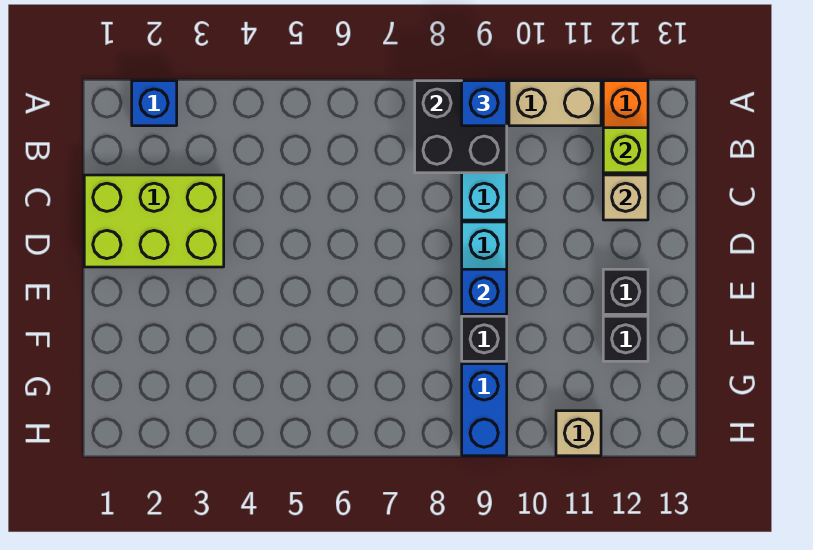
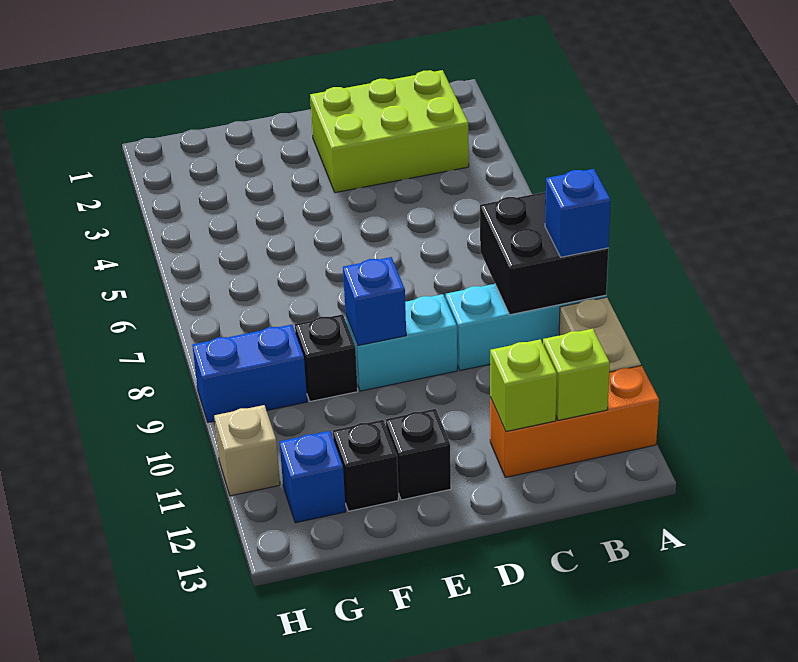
blue 1x1 brick [132,81,177,126] -> blue 1x1 brick moved to [280,431,346,523]
lime 2x3 brick [84,175,224,267] -> lime 2x3 brick turned to [310,70,469,193]
tan 1x1 brick [603,175,648,220] -> lime 1x1 brick [490,339,557,432]

